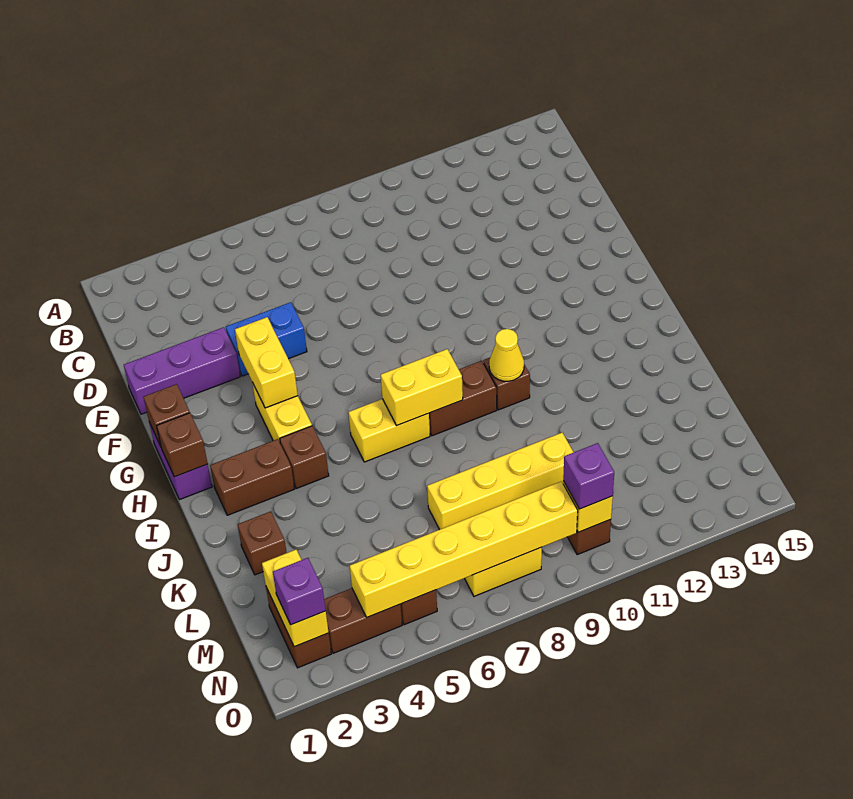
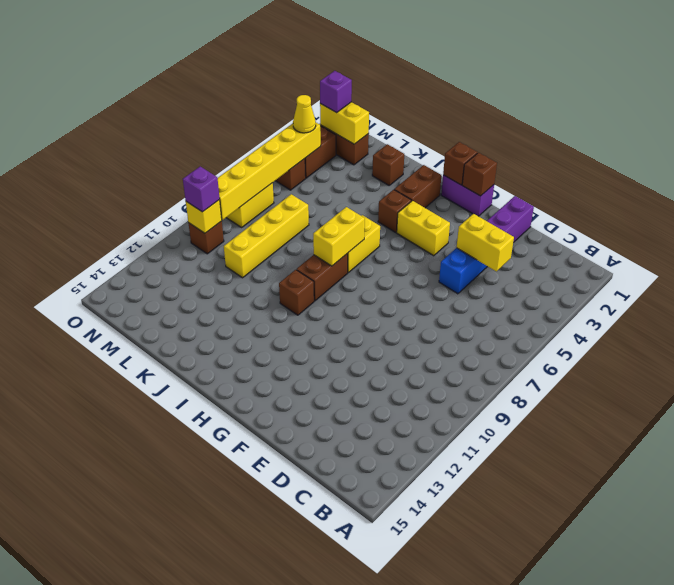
yellow 1x2 brick [235,317,298,408] -> yellow 1x2 brick moved to [457,214,514,271]
yellow 1x1 cone [489,329,524,381] -> yellow 1x1 cone moved to [293,95,316,133]

